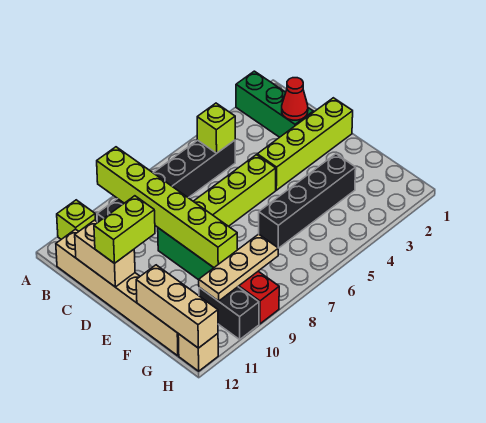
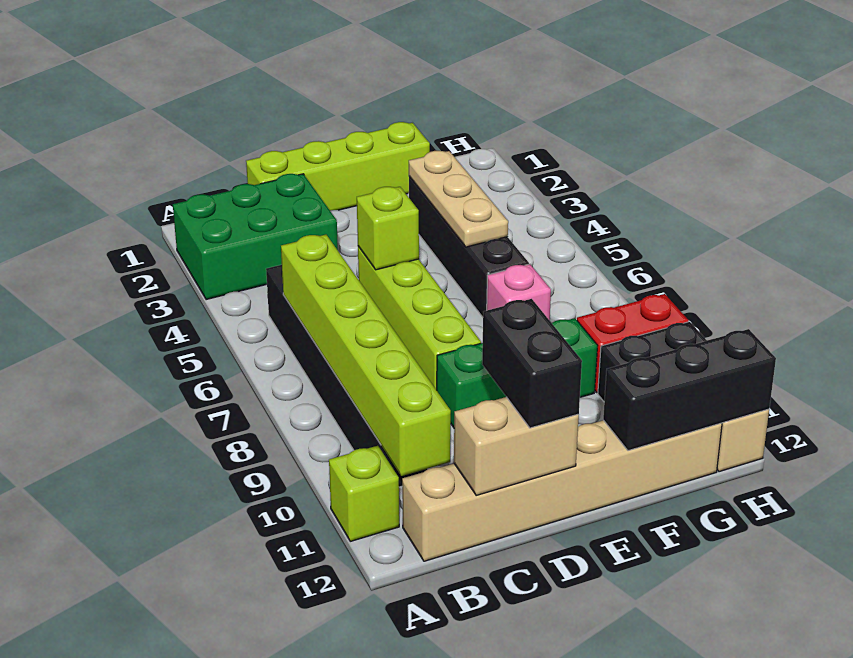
green 1x3 brick [236,71,313,137] -> green 2x3 brick [173,174,338,300]
lime 1x6 brick [97,147,237,267] -> lime 1x6 brick turned to [281,235,451,476]
lime 1x1 brick [197,103,235,153] -> lime 1x1 brick moved to [357,187,419,270]
red 1x1 cone [282,78,308,120] -> none
lime 1x4 brick [257,98,353,190] -> lime 1x4 brick turned to [246,122,430,211]
lime 1x2 brick [94,196,155,263] -> black 1x2 brick [482,299,582,428]
none -> pink 1x1 brick [487,264,551,320]
tan 1x3 brick [136,265,218,348] -> black 1x3 brick [603,329,776,451]
tan 1x3 plate [199,234,278,301] -> tan 1x3 plate moved to [409,151,508,247]

